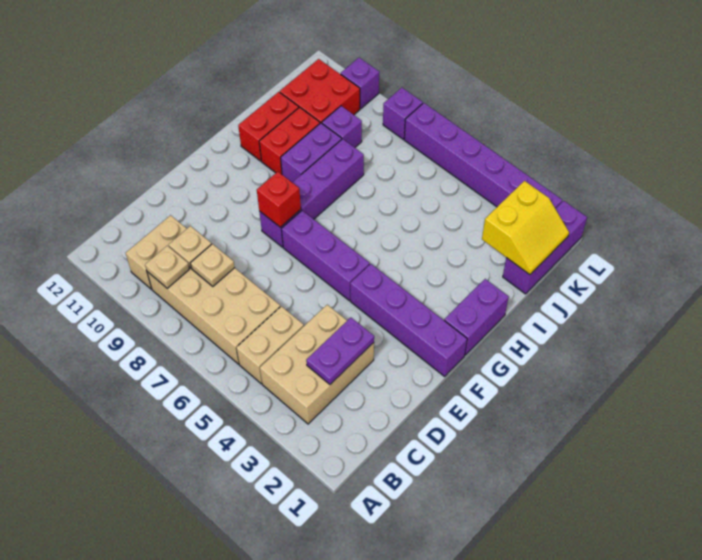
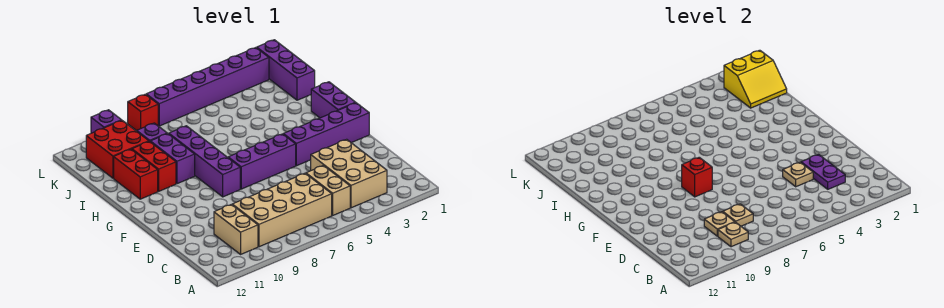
none -> tan 1x1 plate [783,162,813,187]
yellow 2x2 slope [482,181,569,275] -> yellow 2x2 slope turned to [724,50,787,108]
purple 1x1 brick [383,88,423,139] -> red 1x1 brick [128,94,158,131]

